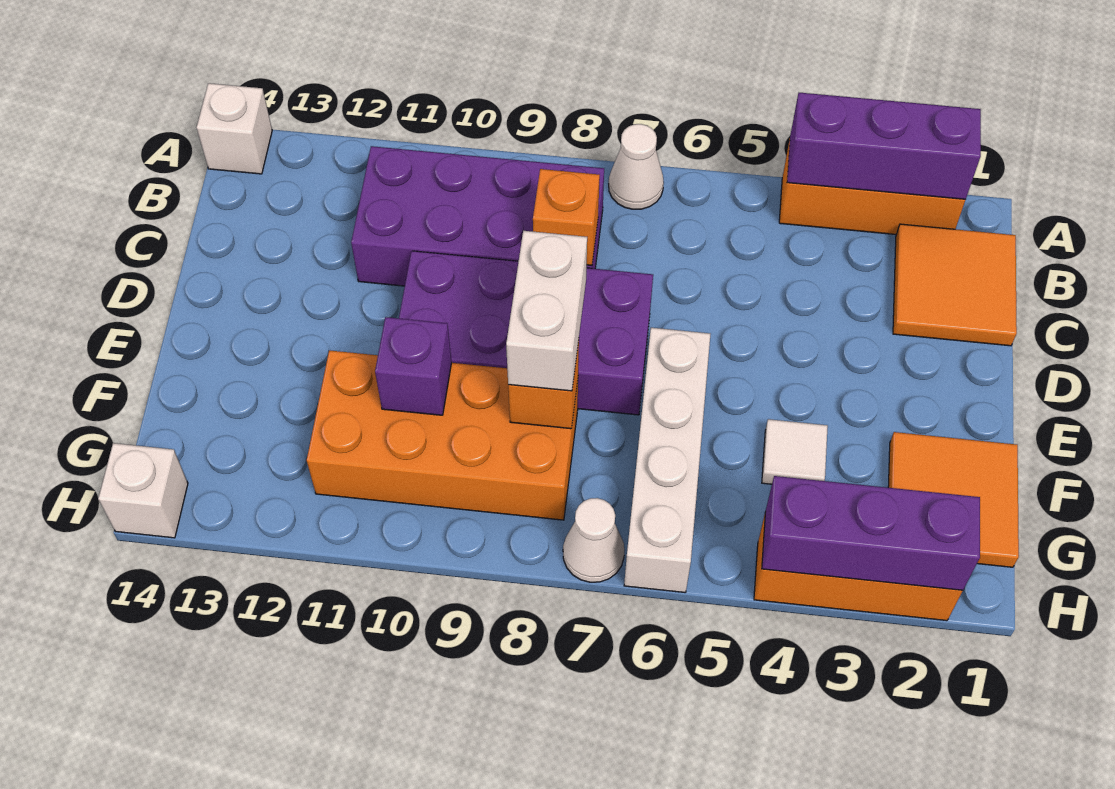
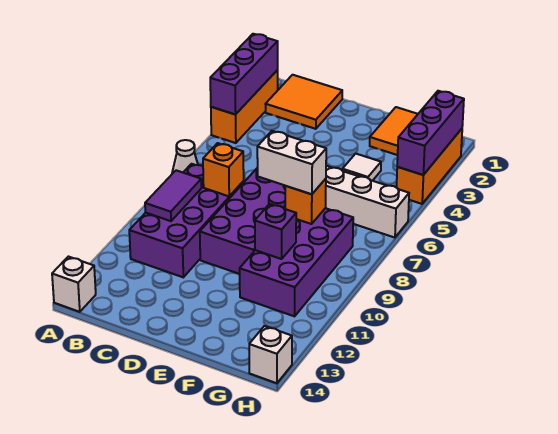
none -> purple 1x2 tile [145,170,202,221]
orange 2x4 brick [307,350,578,520] -> purple 2x4 brick [240,208,353,316]
white 1x1 cone [563,498,624,582] -> none

